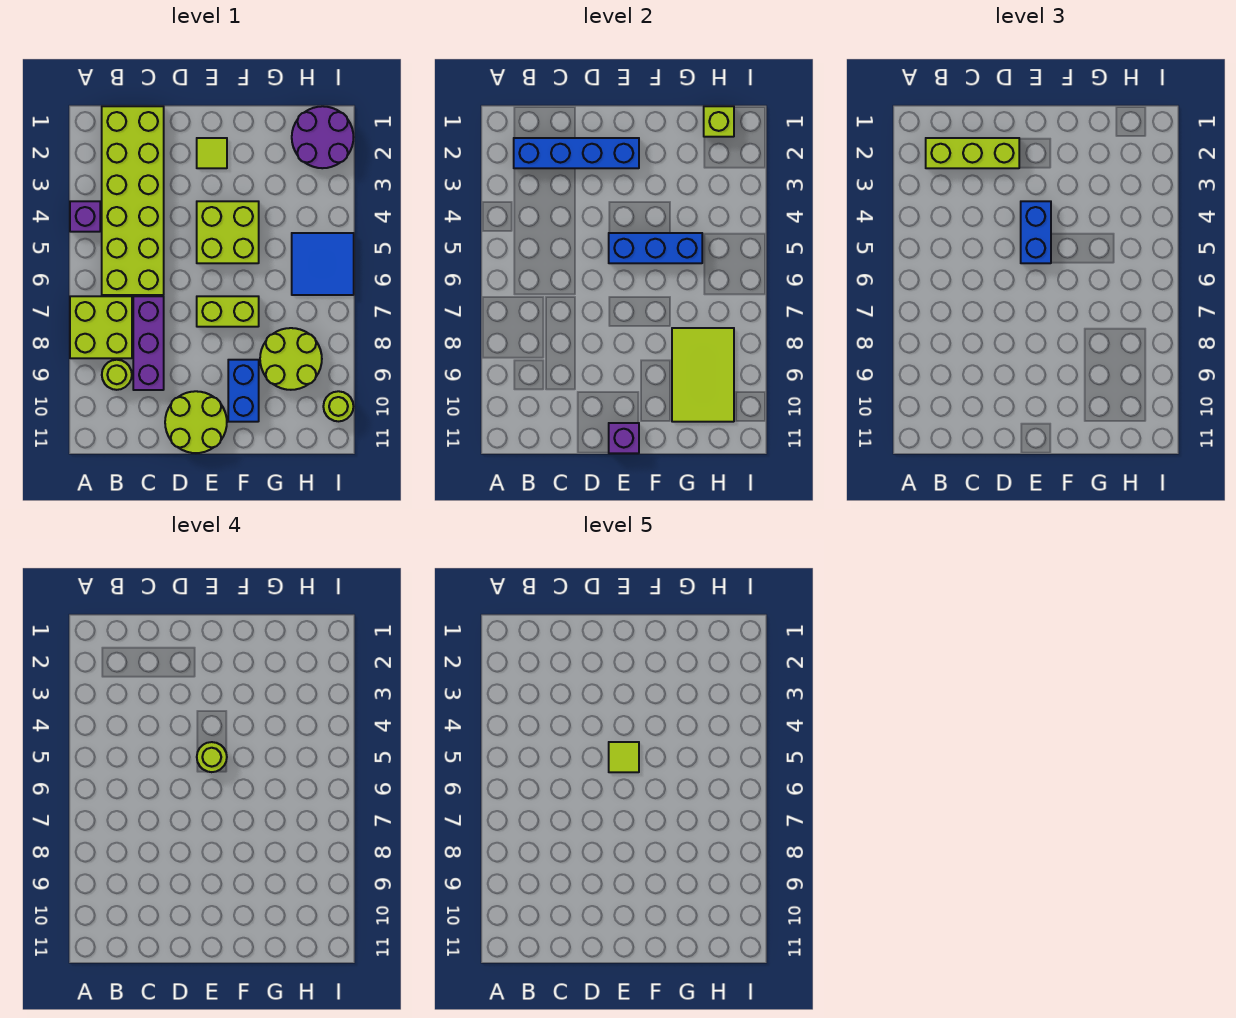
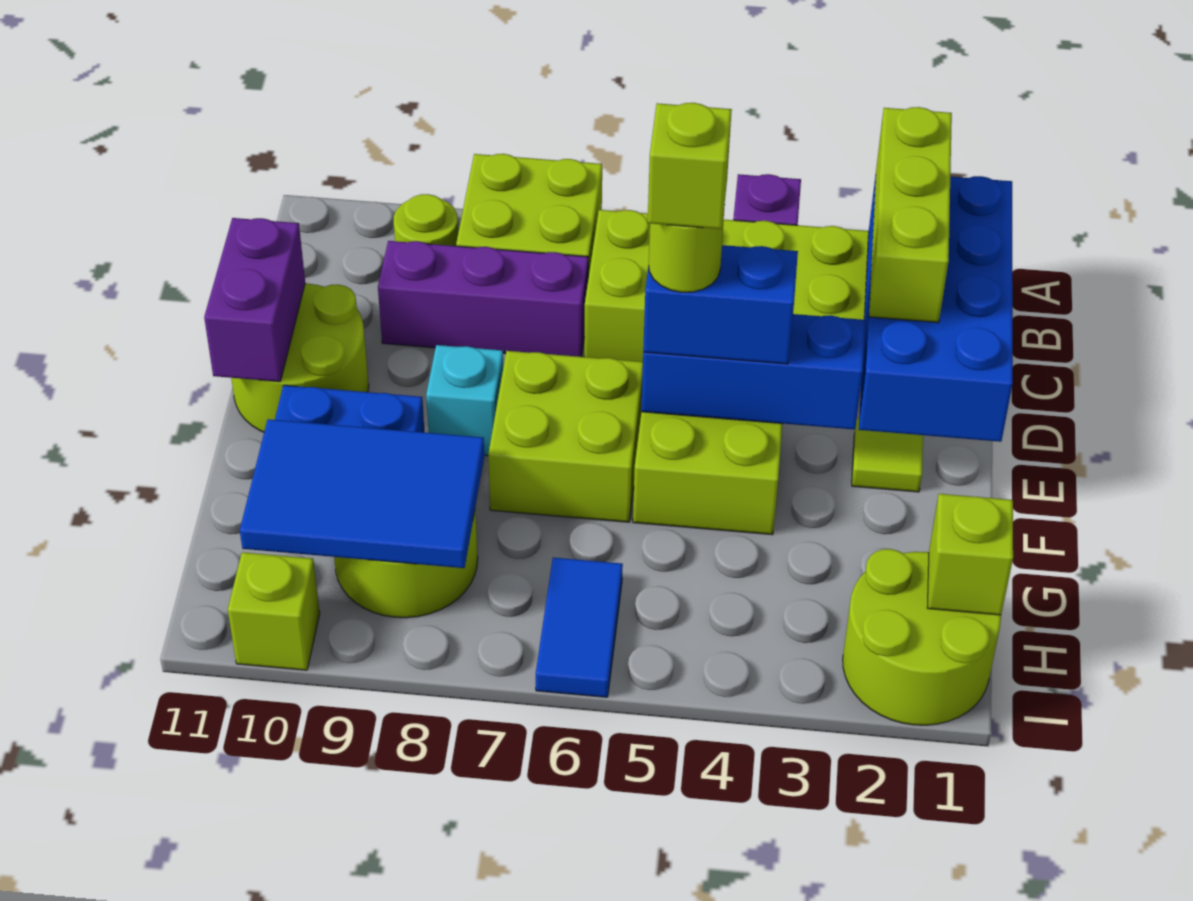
blue 1x4 brick [514,138,639,168] -> blue 2x4 brick [859,175,1013,442]
blue 1x3 brick [609,233,702,263] -> blue 1x3 brick turned to [641,314,865,430]
lime 1x1 tile [609,742,639,772] -> lime 1x1 brick [648,103,732,229]
lime 1x2 brick [197,296,259,327] -> lime 2x2 brick [488,351,643,522]
none -> cyan 1x1 brick [426,345,503,456]
purple 1x1 brick [609,423,639,453] -> purple 1x2 brick [204,218,305,382]
lime 2x3 tile [672,328,734,422] -> blue 2x3 tile [240,419,484,568]
purple 2x2 round brick [292,106,354,168] -> lime 2x2 round brick [843,549,1001,725]
blue 2x2 tile [292,233,354,295] -> blue 1x2 tile [536,558,623,697]
lime 1x1 round brick [323,391,353,421] -> lime 1x1 brick [228,552,320,670]

